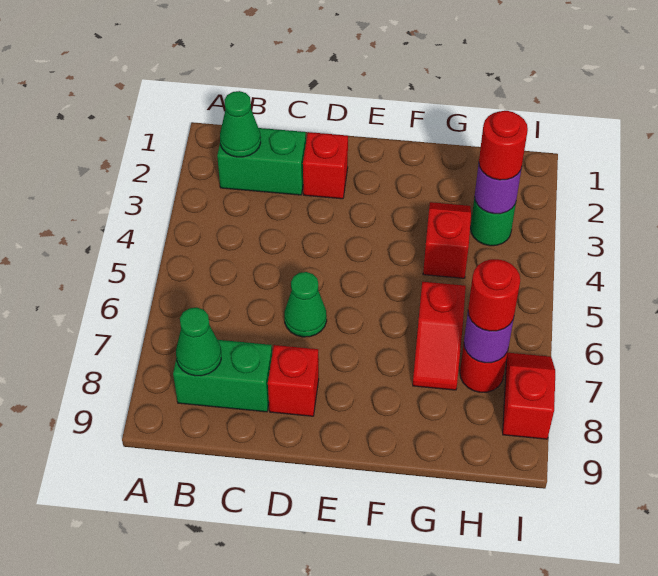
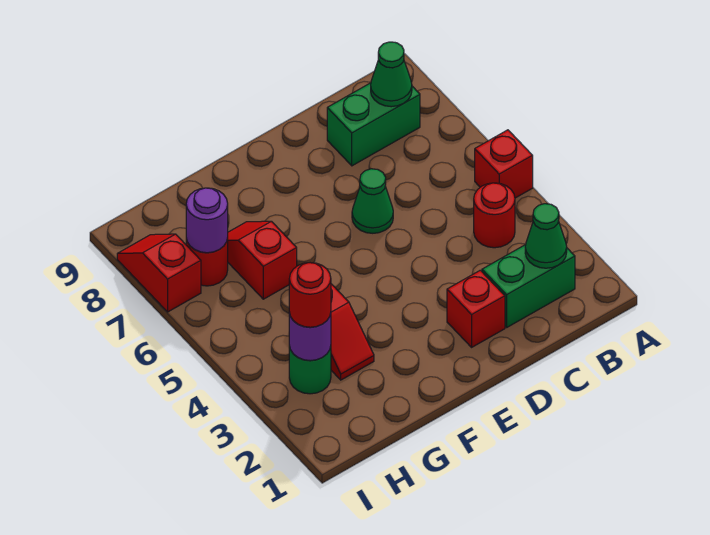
red 1x1 brick [268,345,319,416] -> red 1x1 brick moved to [475,130,533,198]
red 1x1 round brick [468,259,520,331] -> red 1x1 round brick moved to [474,183,515,248]
red 1x2 slope [503,353,555,439] -> red 1x2 slope turned to [117,234,201,312]

